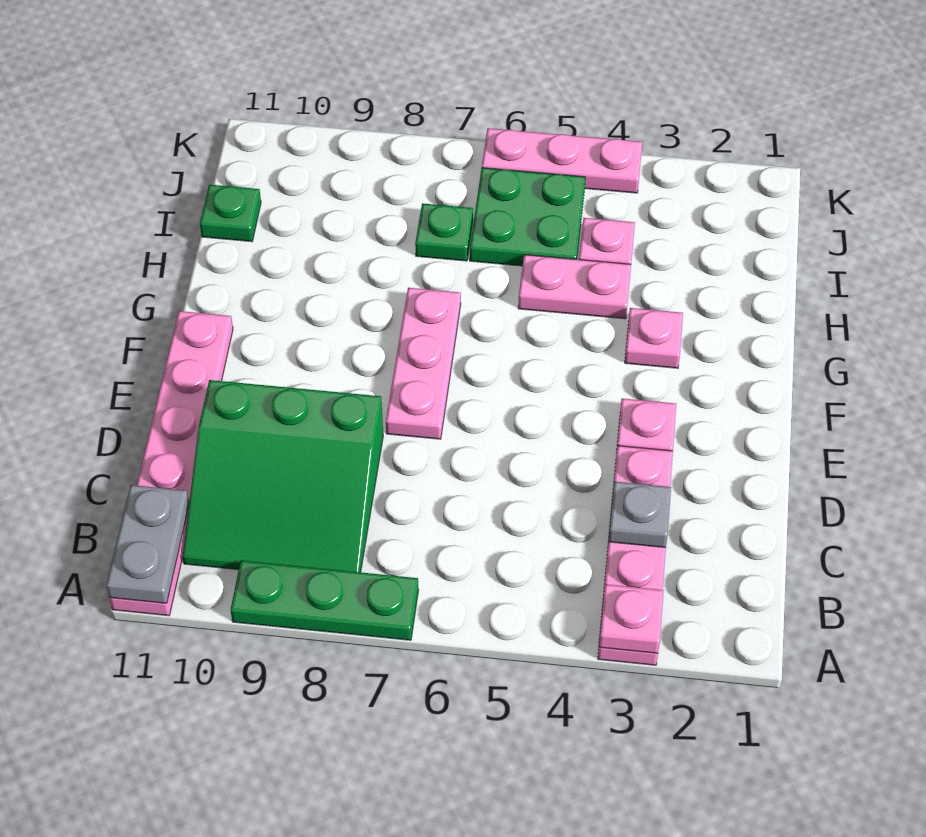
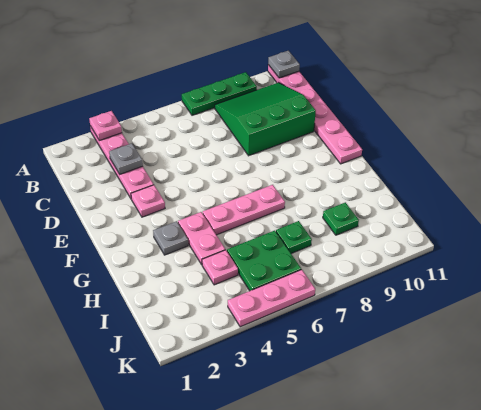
grey 1x2 plate [106,485,189,603] -> grey 1x1 plate [268,51,300,78]
pink 1x3 plate [386,288,461,439] -> pink 1x3 plate turned to [203,185,285,235]
pink 1x1 plate [625,308,683,368] -> grey 1x1 plate [153,221,188,255]
pink 1x2 plate [518,255,631,319] -> pink 1x2 plate turned to [178,212,225,265]
green 1x1 plate [200,185,261,242] -> green 1x1 plate moved to [323,202,359,235]

